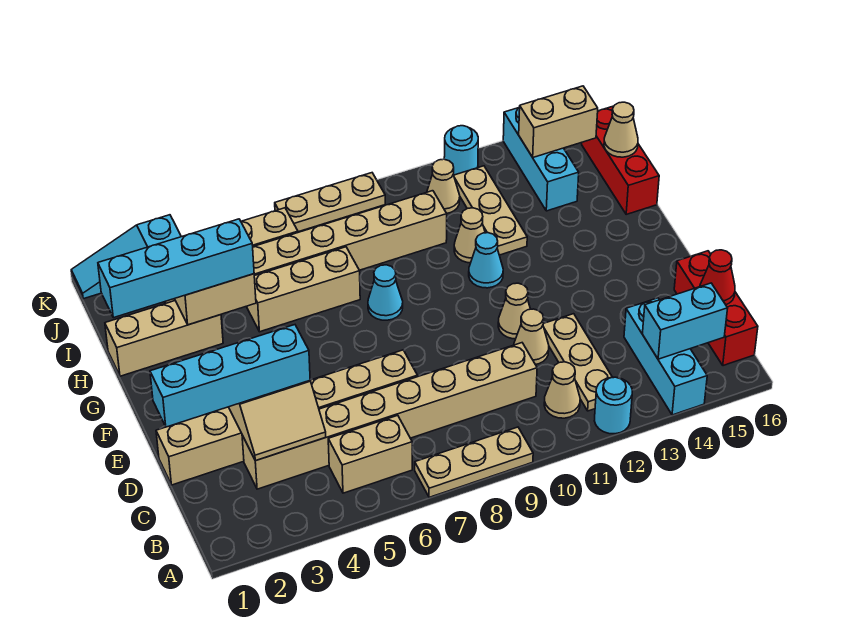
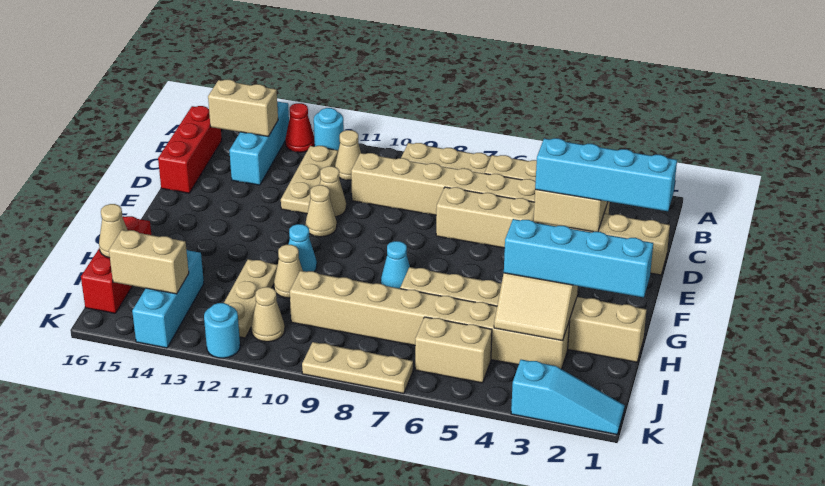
cyan 1x2 brick [642,283,728,359] -> tan 1x2 brick [208,80,278,136]
red 1x1 cone [700,250,735,305] -> red 1x1 cone moved to [285,103,315,152]

